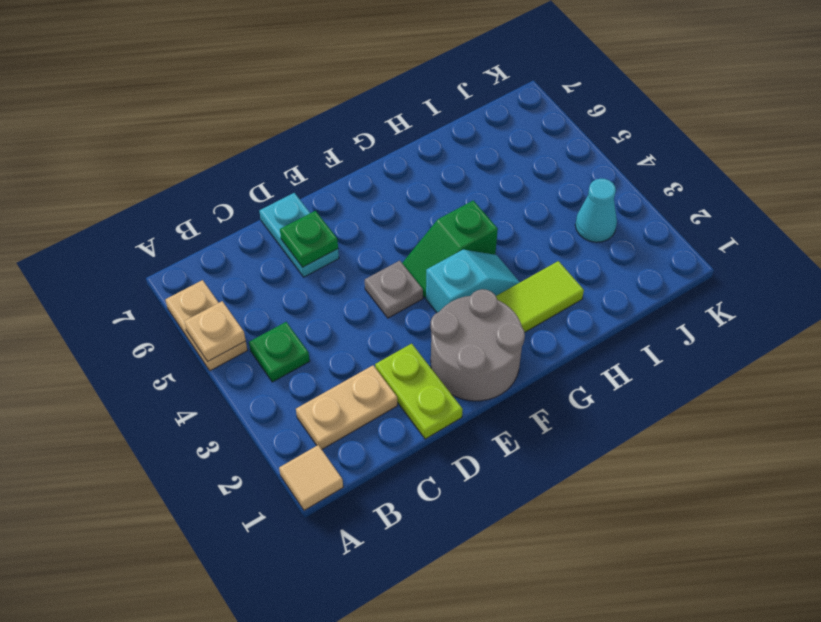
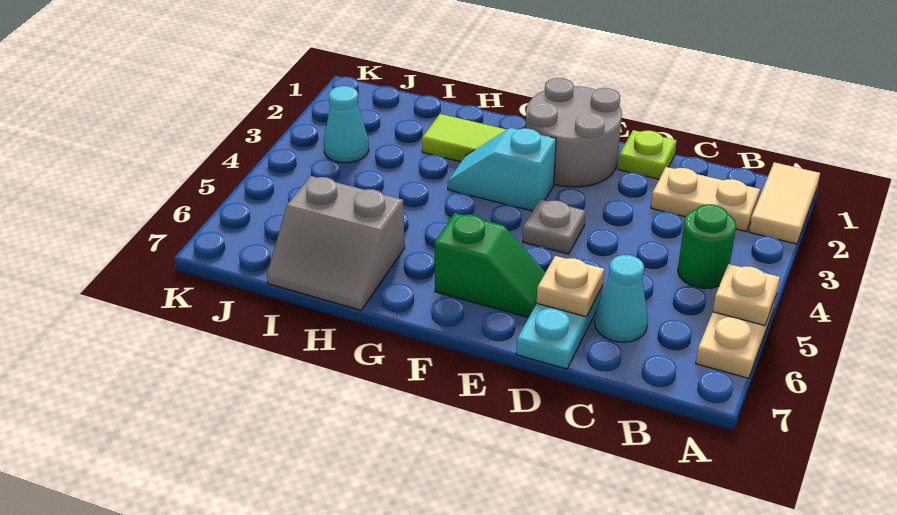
tan 1x1 tile [279,445,343,510] -> tan 1x2 tile [749,162,820,244]
green 1x1 plate [249,322,310,382] -> green 1x1 round brick [678,204,736,289]
none -> cyan 1x1 cone [595,255,648,342]
lime 1x2 plate [375,344,463,439] -> lime 1x1 plate [618,130,677,179]
green 1x1 plate [280,211,338,267] -> tan 1x1 plate [537,256,604,317]
green 1x2 slope [402,200,498,298] -> green 1x2 slope moved to [435,213,546,318]
none -> grey 2x2 slope [267,176,405,310]

